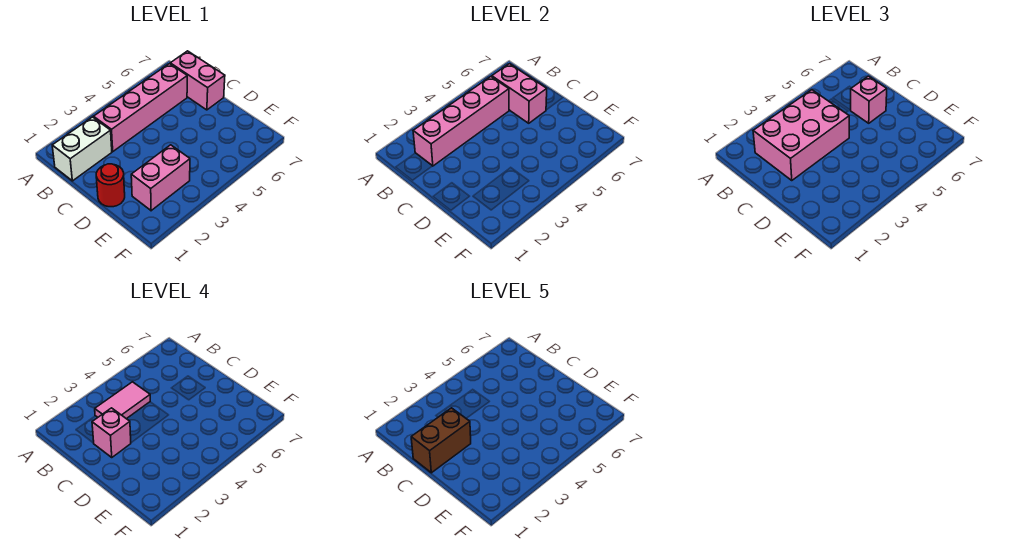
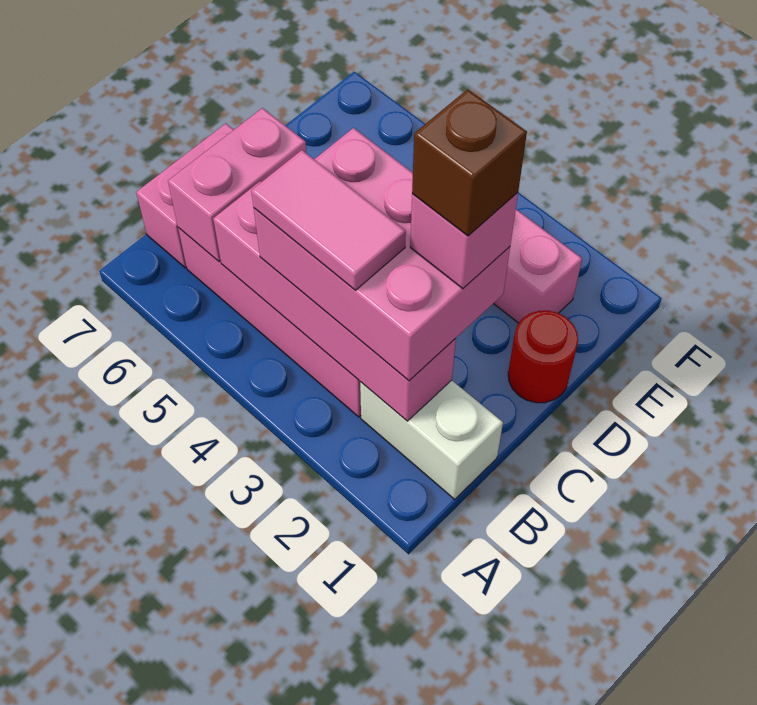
brown 1x2 brick [411,408,471,473] -> brown 1x1 brick [412,89,527,236]
pink 1x1 brick [850,76,887,123] -> none

